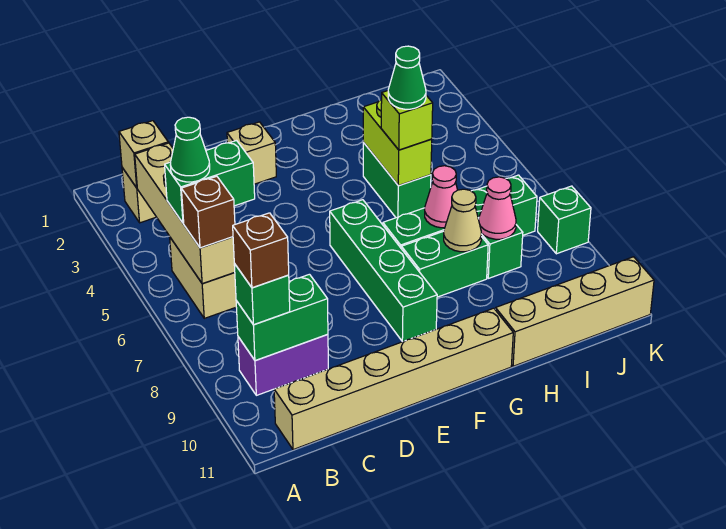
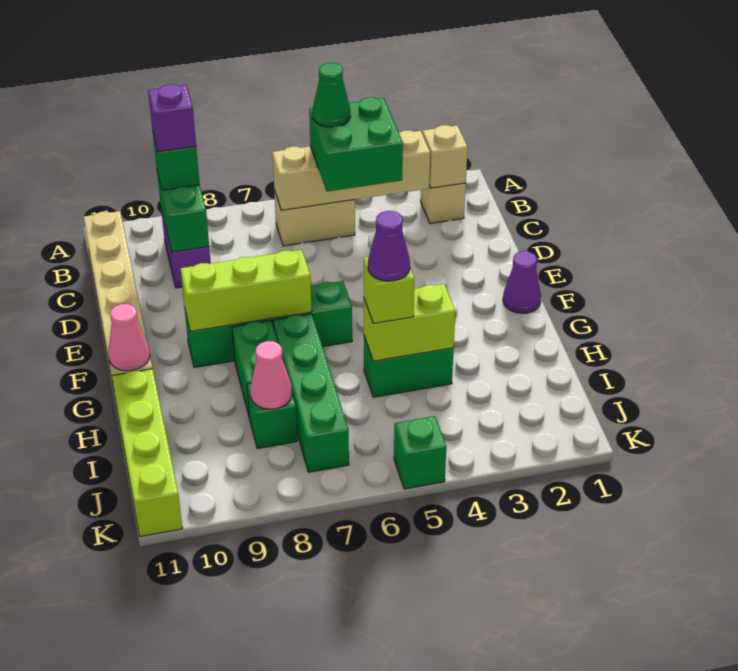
green 1x2 brick [165,141,255,223] -> green 2x2 brick [309,97,403,191]
brown 1x1 brick [182,176,235,248] -> none
brown 1x1 brick [233,213,289,288] -> purple 1x1 brick [148,84,196,152]
tan 1x1 brick [227,122,276,184] -> none
none -> purple 1x1 cone [503,251,541,313]
none -> lime 1x3 brick [181,250,312,331]
green 1x1 cone [388,46,426,109] -> purple 1x1 cone [368,211,410,281]
pink 1x1 cone [425,166,457,228] -> pink 1x1 cone moved to [108,304,150,371]
tan 1x1 cone [444,189,481,252] -> none
tan 1x4 brick [495,257,654,366] -> lime 1x4 brick [112,369,182,537]
green 1x1 brick [538,186,591,254] -> green 1x1 brick moved to [394,416,446,489]

